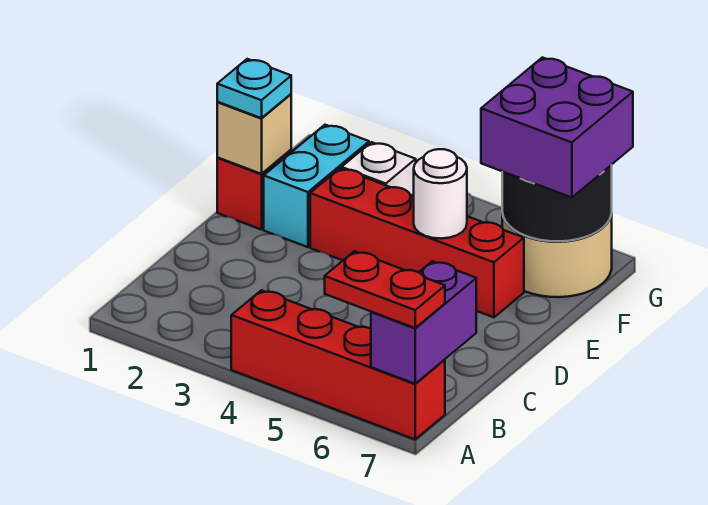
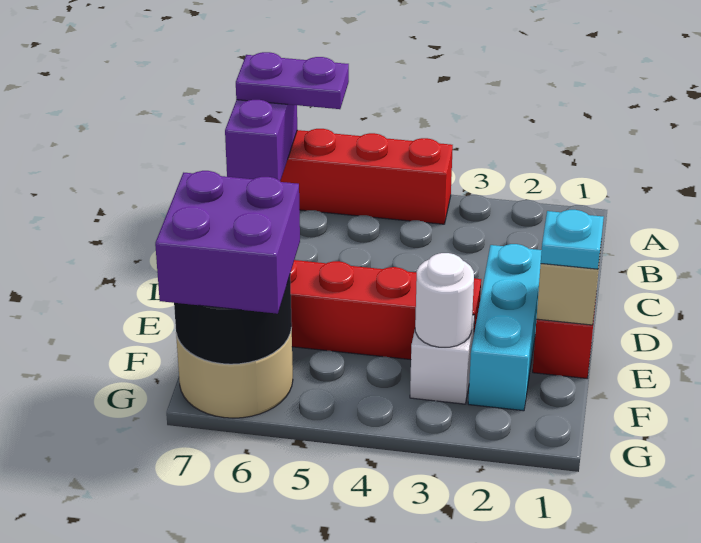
red 1x2 plate [325,251,445,328] -> purple 1x2 plate [236,52,349,109]
cyan 1x2 brick [264,125,369,247] -> cyan 1x3 brick [468,244,542,411]
white 1x1 round brick [414,149,467,239] -> white 1x1 round brick moved to [415,253,474,347]

